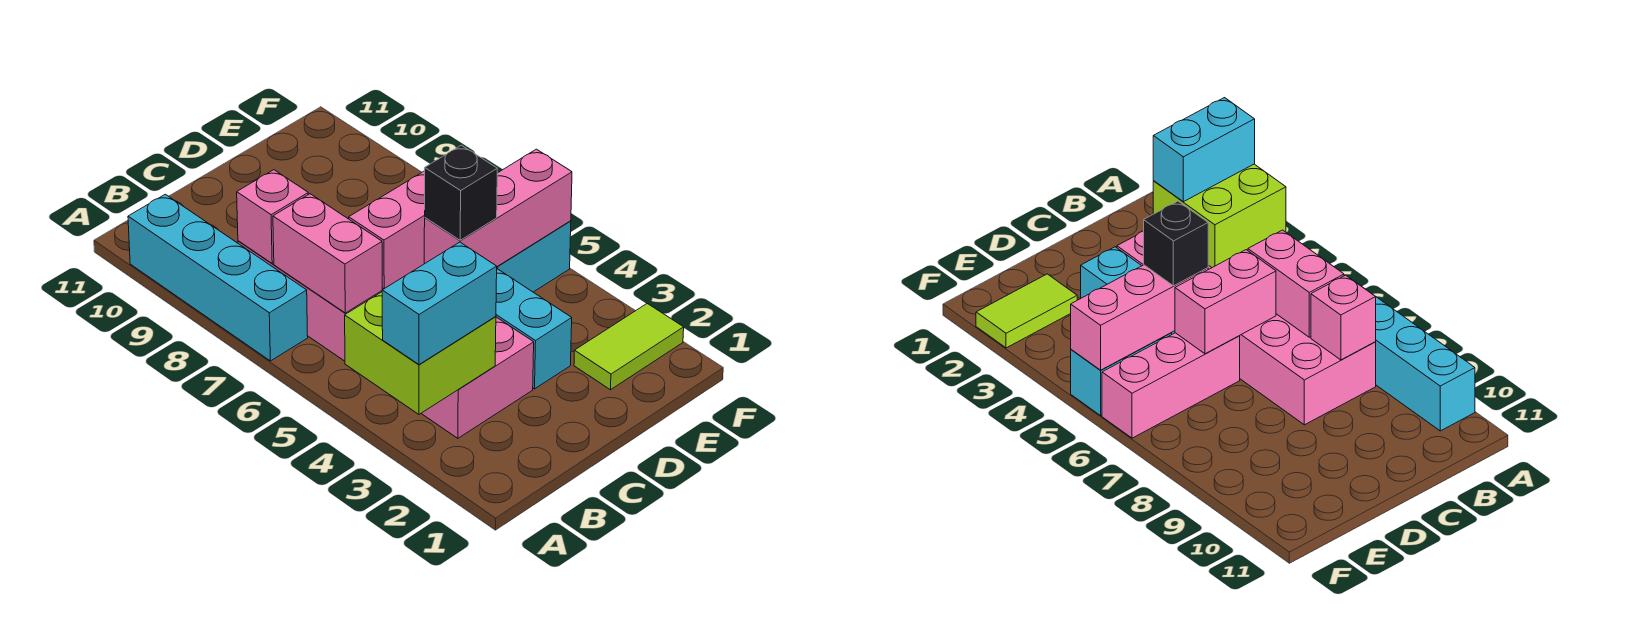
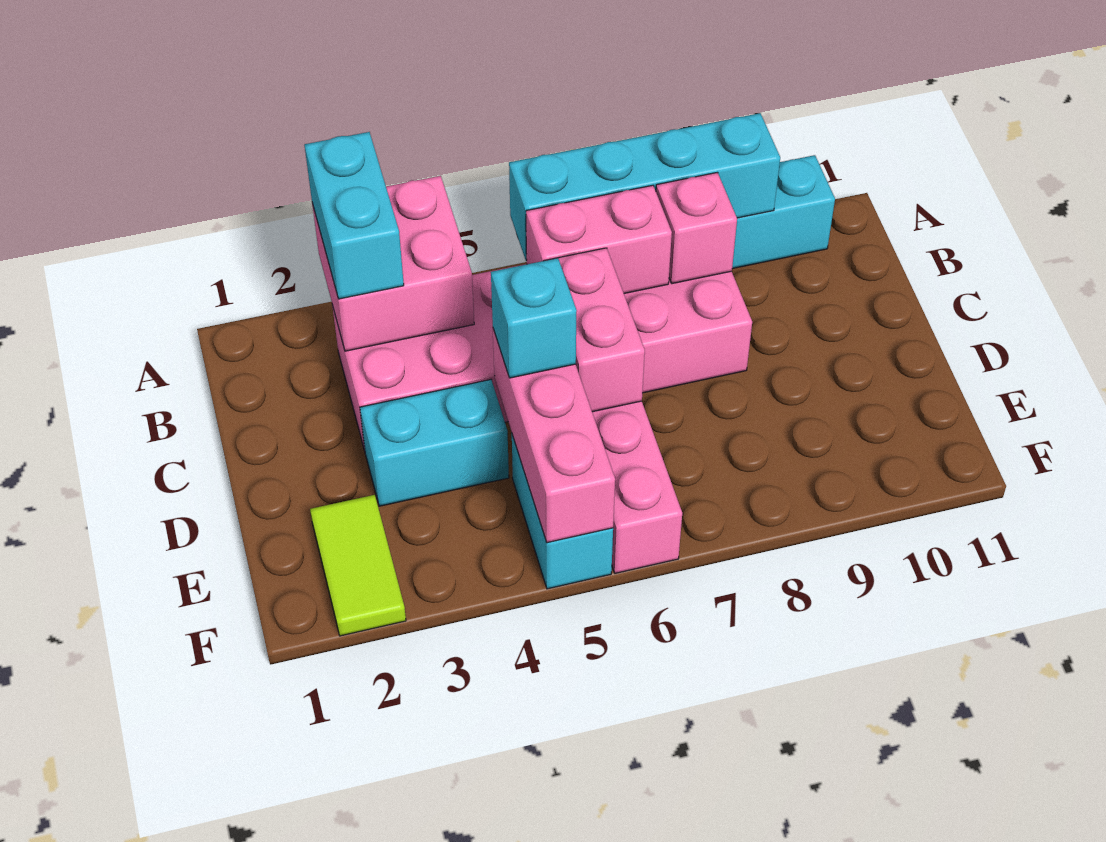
lime 2x2 brick [345,292,496,414] -> pink 2x2 brick [312,176,474,351]
none -> cyan 1x4 brick [509,113,780,261]
black 1x1 brick [425,145,497,240] -> cyan 1x1 brick [491,258,577,378]

